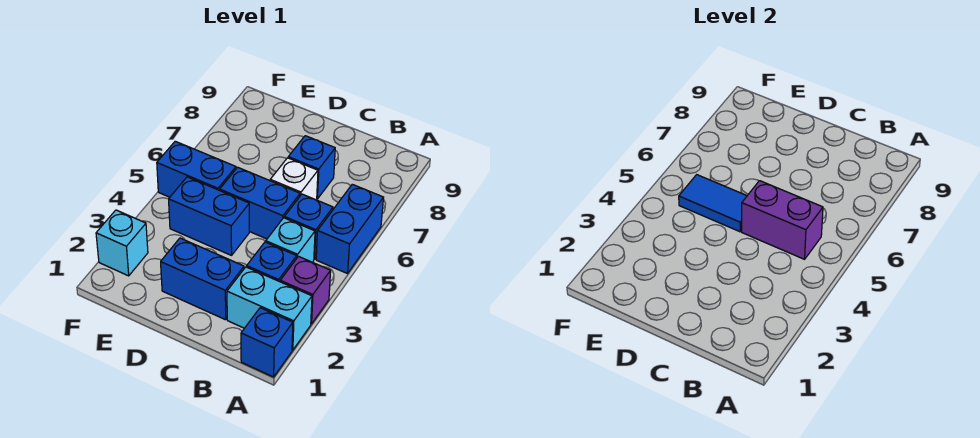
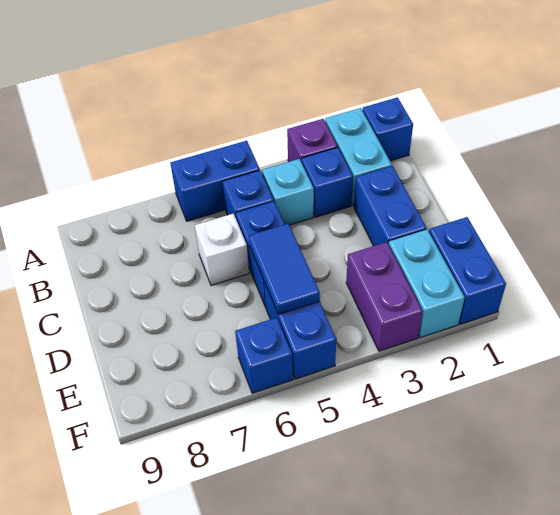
purple 1x2 brick [742,181,823,259] -> purple 1x2 brick moved to [346,242,423,351]
blue 1x1 brick [288,136,335,199] -> blue 1x1 brick moved to [235,318,293,393]
blue 1x2 brick [169,177,249,255] -> blue 1x2 brick moved to [429,217,506,324]
cyan 1x1 brick [96,210,148,276] -> cyan 1x2 brick [389,230,465,338]

